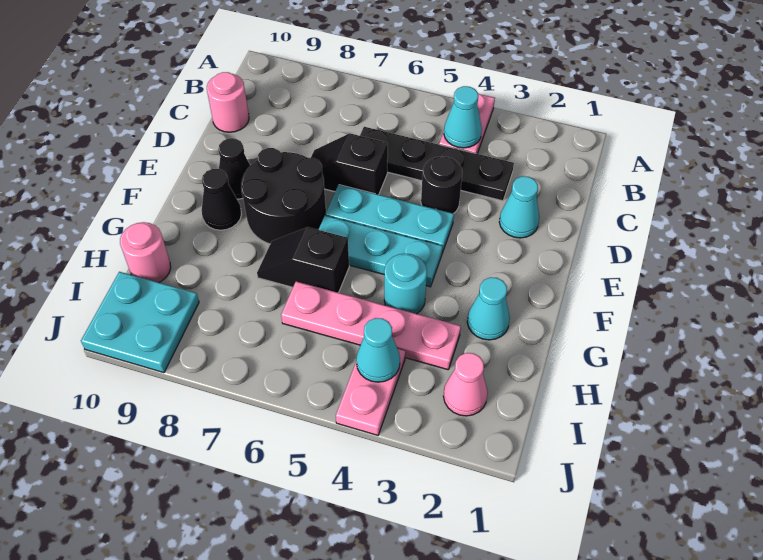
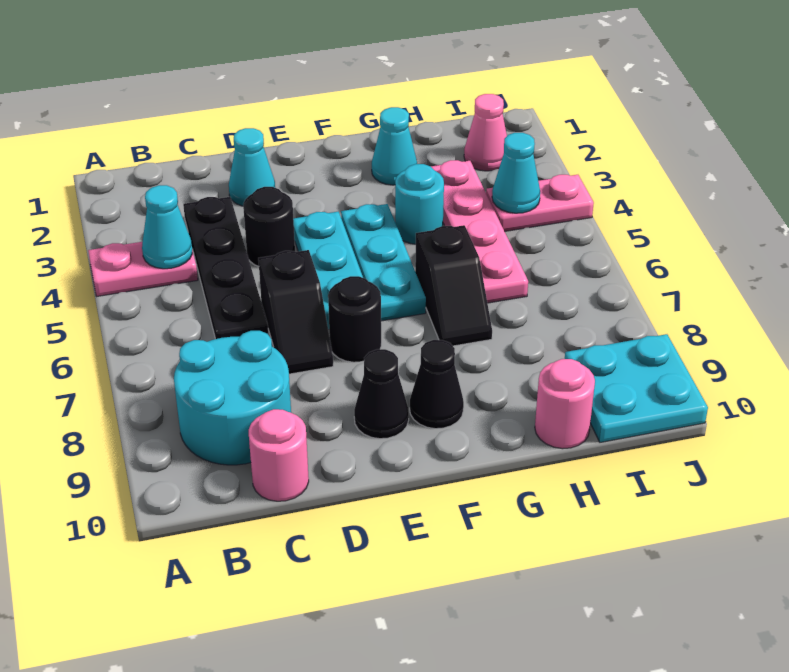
none -> cyan 2x2 round brick [174,331,291,465]
black 2x2 round brick [241,148,326,244] -> black 1x1 round brick [328,276,381,362]

